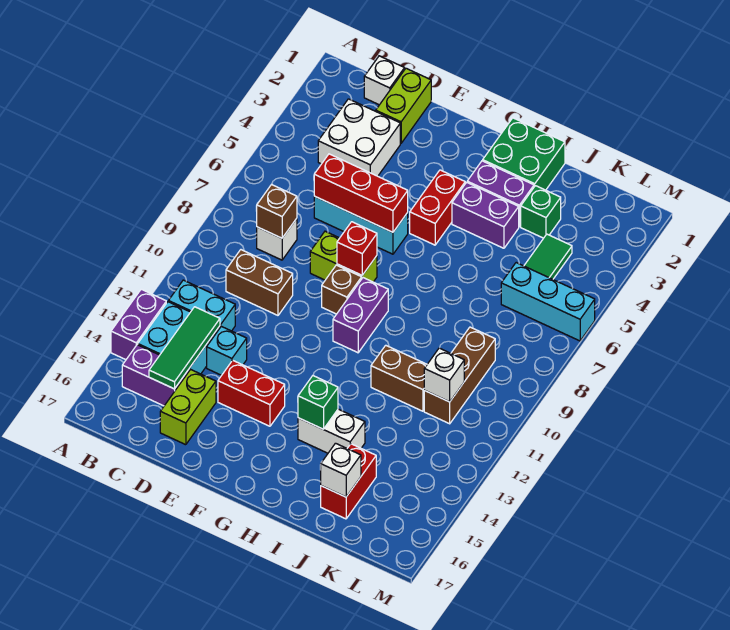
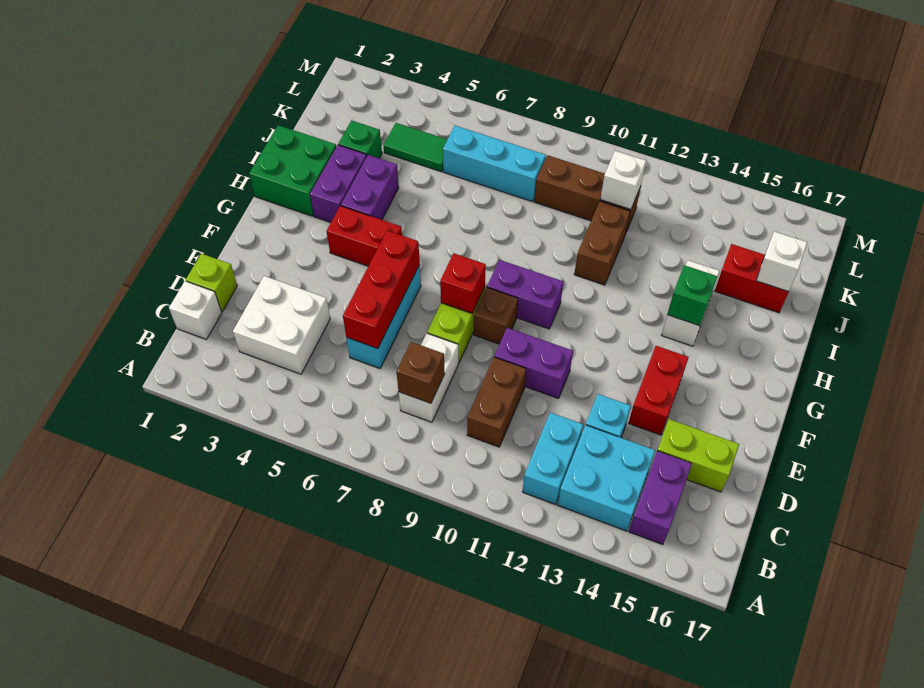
purple 1x2 brick [111,289,166,360] -> purple 1x2 brick moved to [494,328,573,398]
white 1x1 brick [257,218,297,260] -> white 1x2 brick [399,333,458,422]
green 1x3 tile [149,307,220,389] -> none
lime 1x2 brick [376,68,431,143] -> lime 1x1 brick [186,254,237,311]
cyan 1x3 brick [501,263,595,341] -> cyan 1x3 brick turned to [443,126,546,202]

